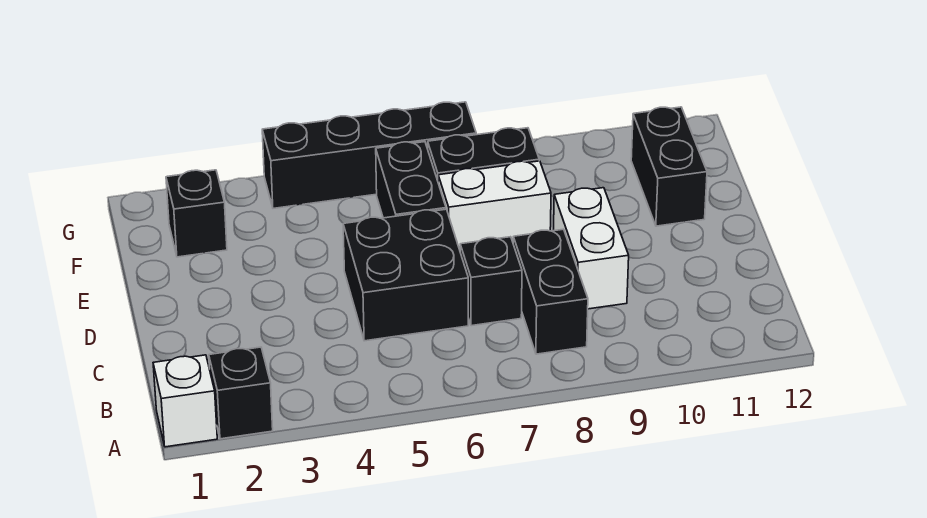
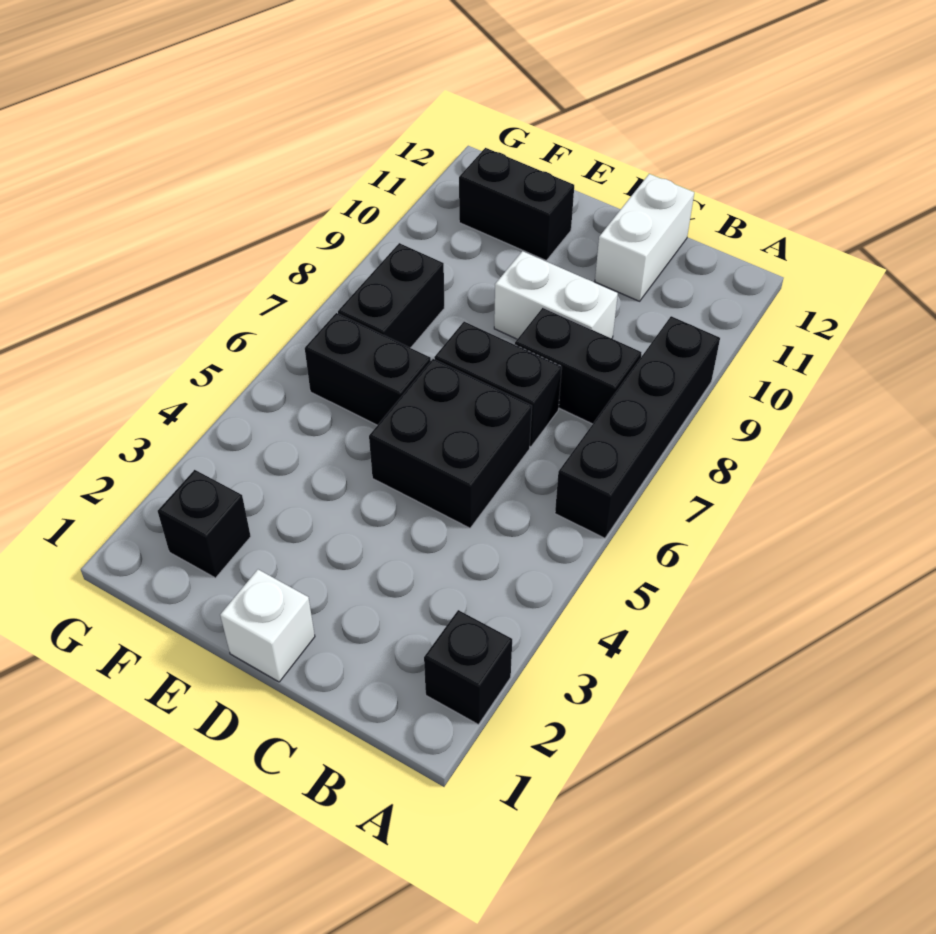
white 1x1 brick [153,355,217,447] -> white 1x1 brick moved to [220,570,315,682]
black 1x1 brick [460,237,522,326] -> black 1x2 brick [434,322,562,447]
white 1x2 brick [438,161,551,250] -> white 1x2 brick moved to [595,174,694,301]
black 1x4 brick [262,102,476,208] -> black 1x4 brick moved to [555,316,720,538]

